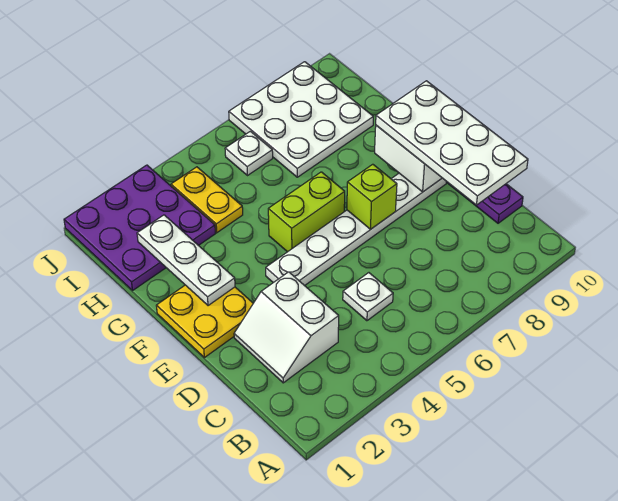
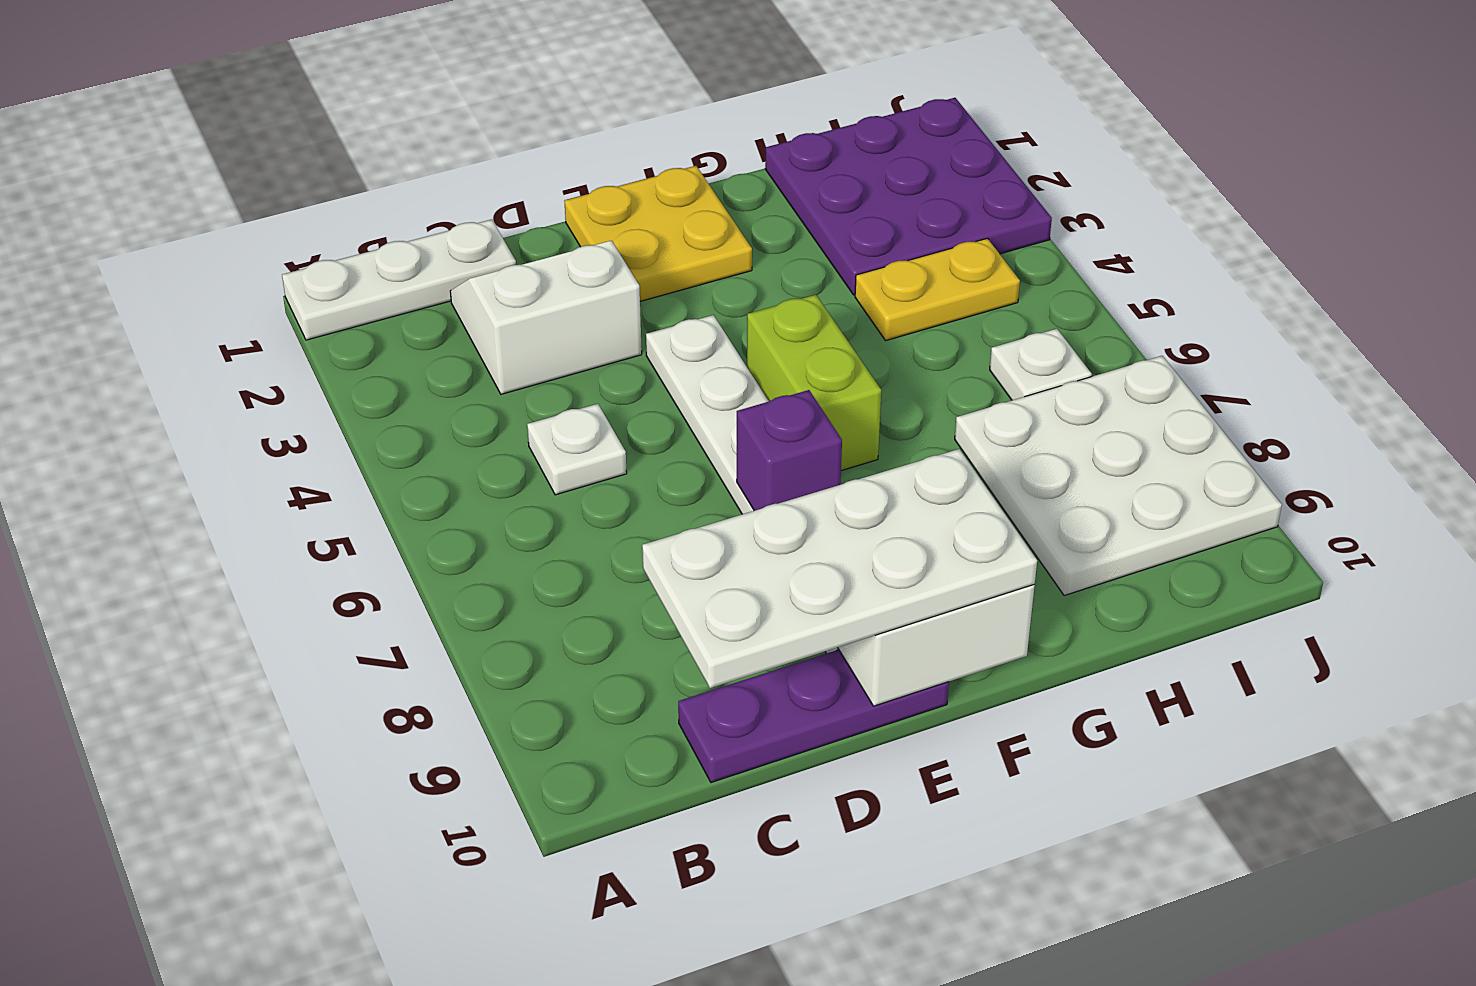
lime 1x1 brick [347,164,397,229] -> purple 1x1 brick [737,390,842,511]
white 1x3 plate [137,215,235,306] -> white 1x3 plate moved to [282,219,516,340]

